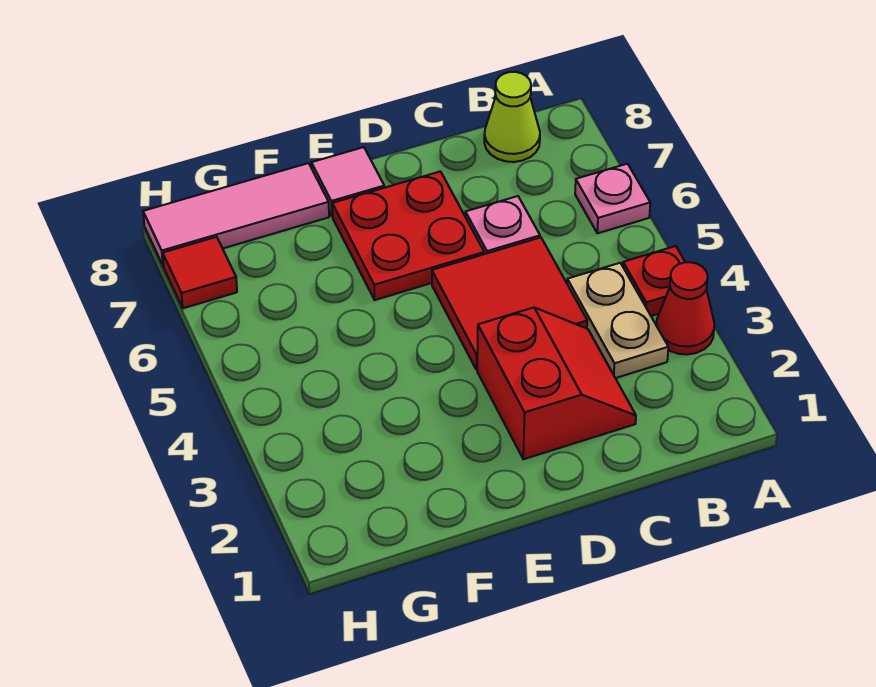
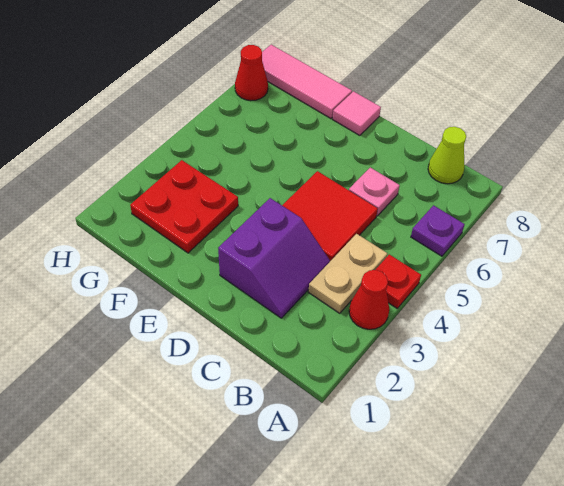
pink 1x1 plate [575,164,650,233] -> purple 1x1 plate [411,205,465,256]
red 2x2 slope [477,308,636,459] -> purple 2x2 slope [218,198,330,318]
red 2x2 plate [332,171,484,300] -> red 2x2 plate moved to [130,160,238,253]
red 1x1 tile [163,237,237,308] -> red 1x1 cone [235,45,268,101]

